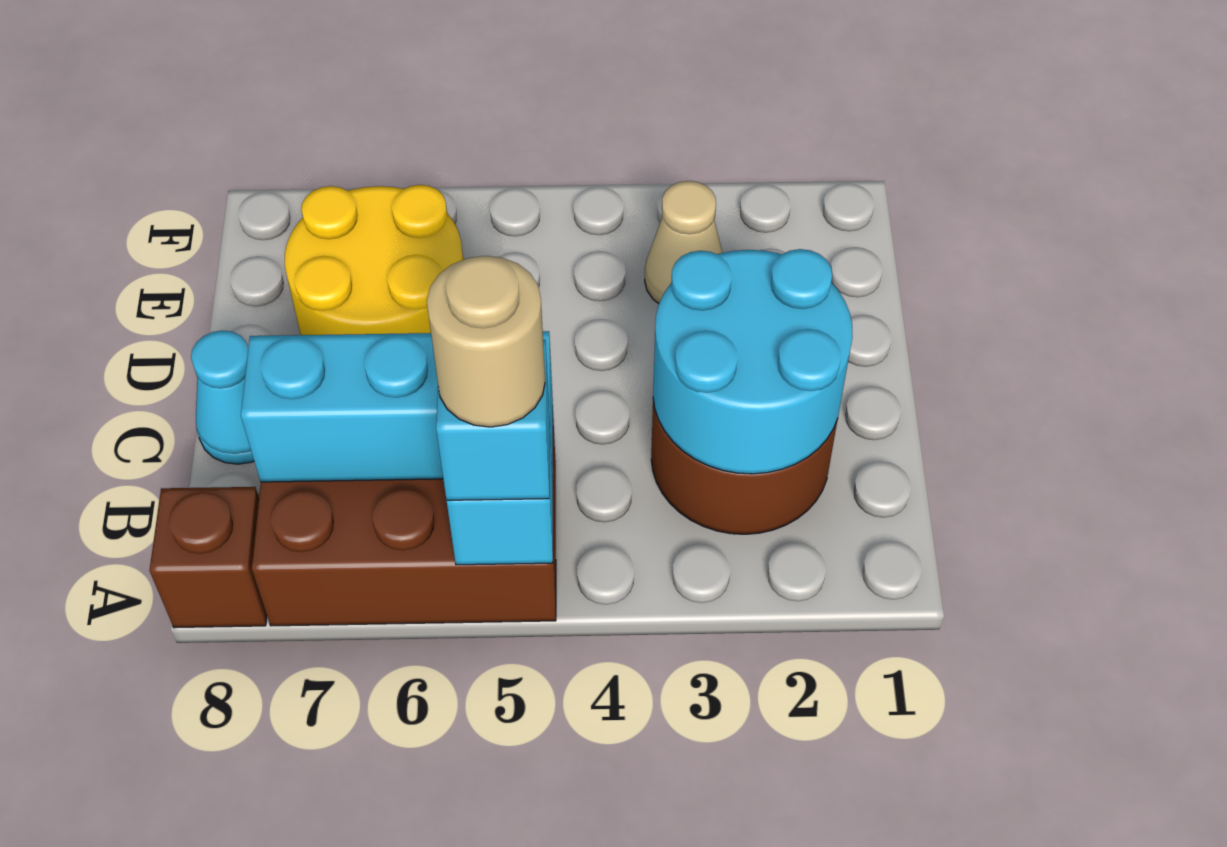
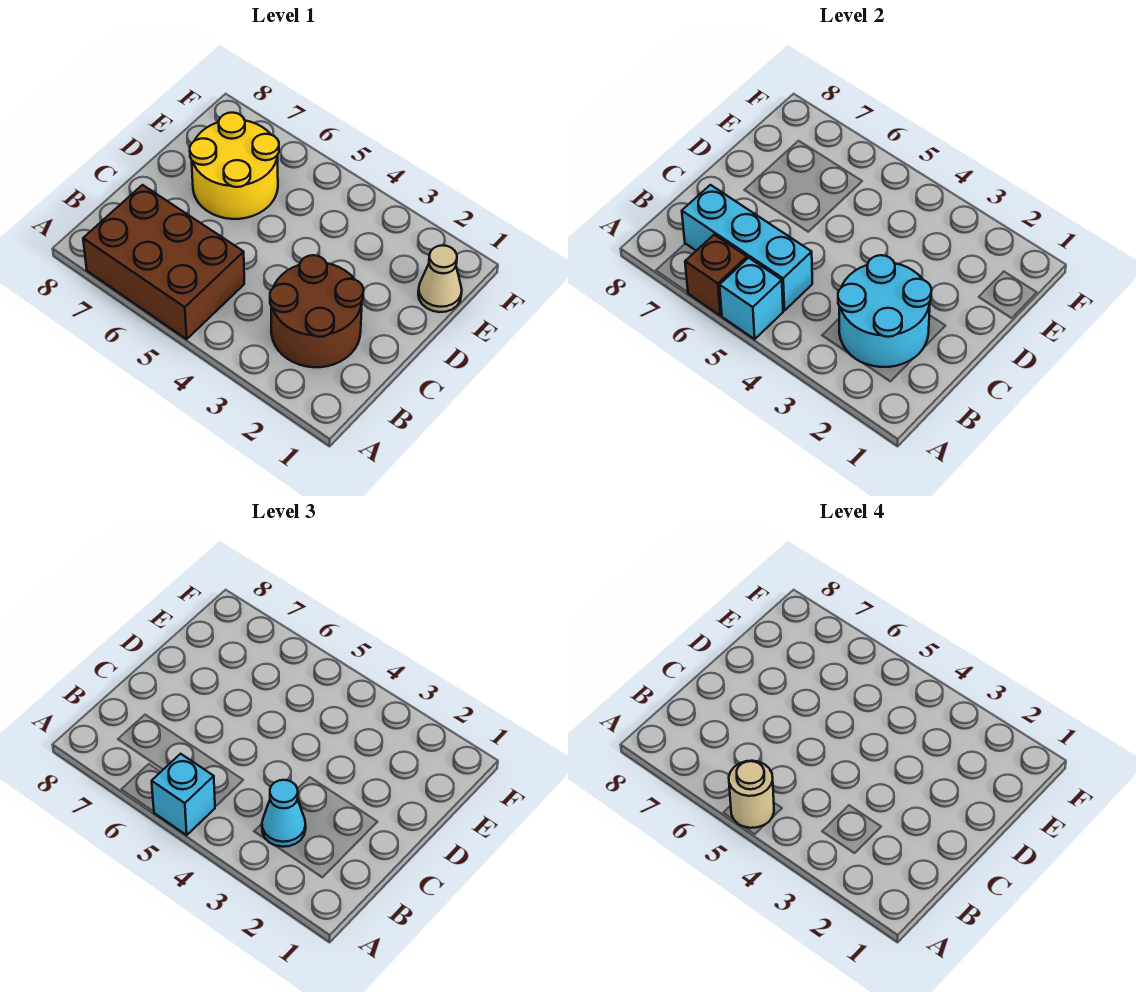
brown 1x1 brick [149,487,267,628] -> brown 1x1 brick moved to [685,235,747,315]
cyan 1x1 cone [191,331,254,464] -> cyan 1x1 cone moved to [262,780,306,847]
tan 1x1 cone [645,181,722,304] -> tan 1x1 cone moved to [418,245,462,312]

